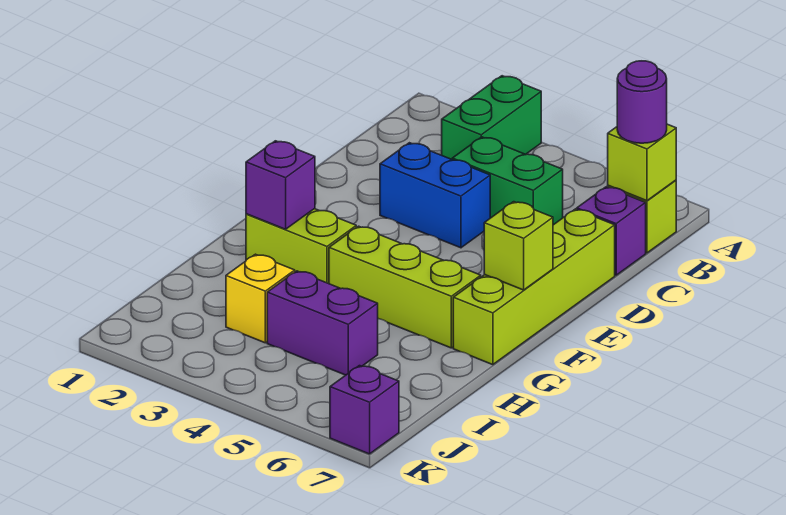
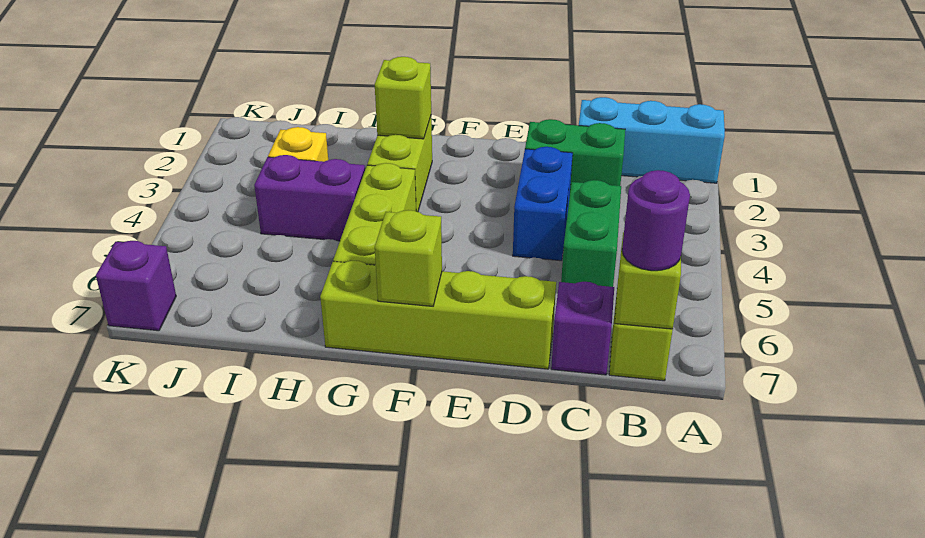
none -> cyan 1x3 brick [579,97,725,183]
green 1x2 brick [442,76,541,159] -> green 1x2 brick moved to [525,119,625,190]
purple 1x1 brick [246,141,315,229] -> lime 1x1 brick [375,57,431,139]
purple 1x2 brick [267,271,378,375] -> purple 1x2 brick turned to [254,155,365,241]

